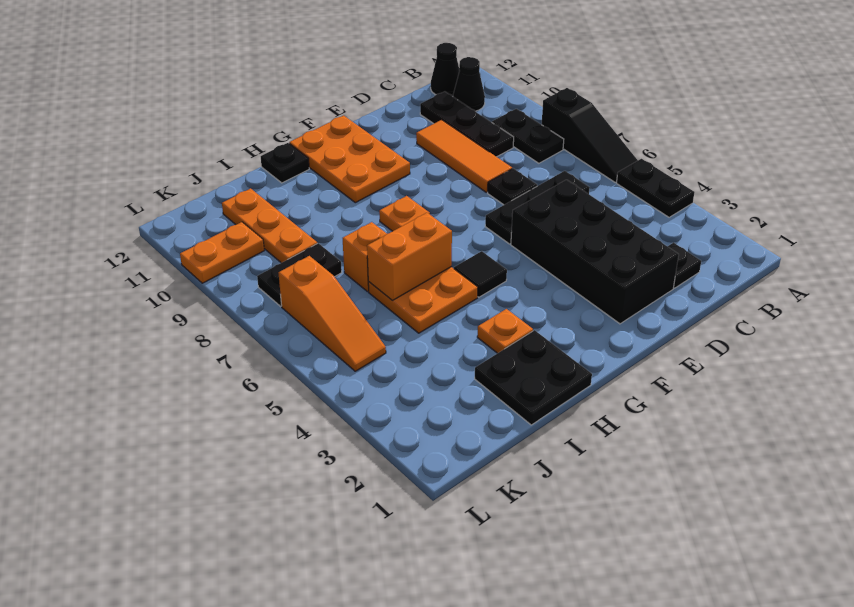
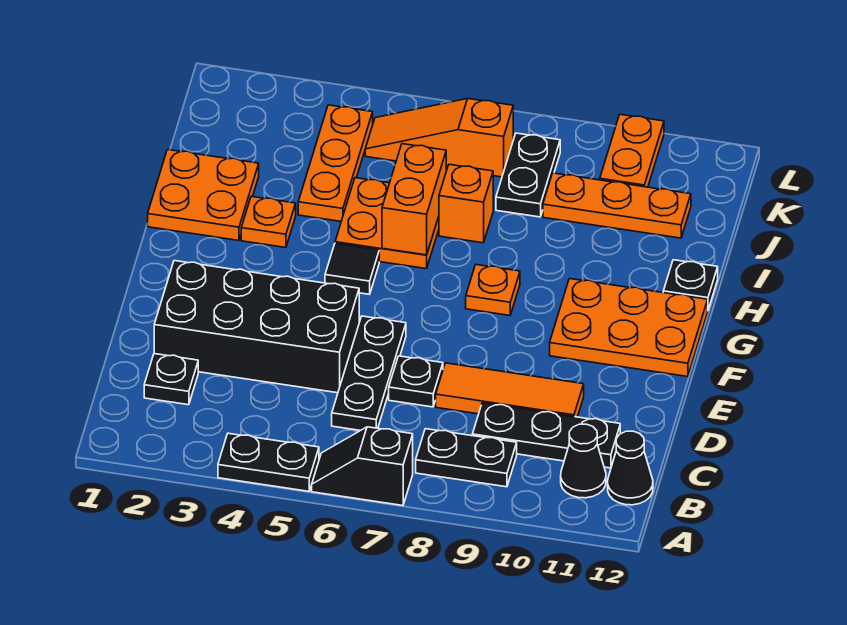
black 1x3 slope [542,88,638,182] -> black 1x2 slope [312,427,413,506]
black 2x2 plate [475,330,592,425] -> orange 2x2 plate [148,150,259,241]
none -> orange 1x3 plate [298,105,373,221]

